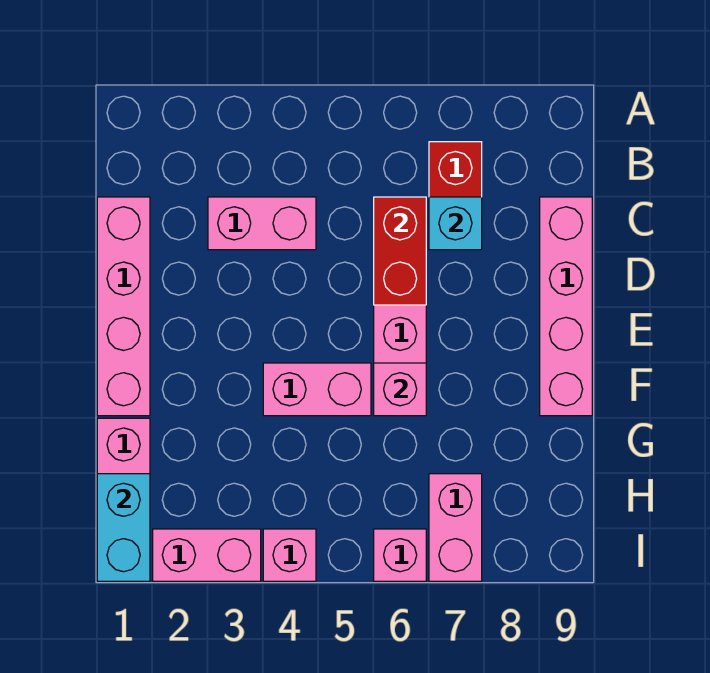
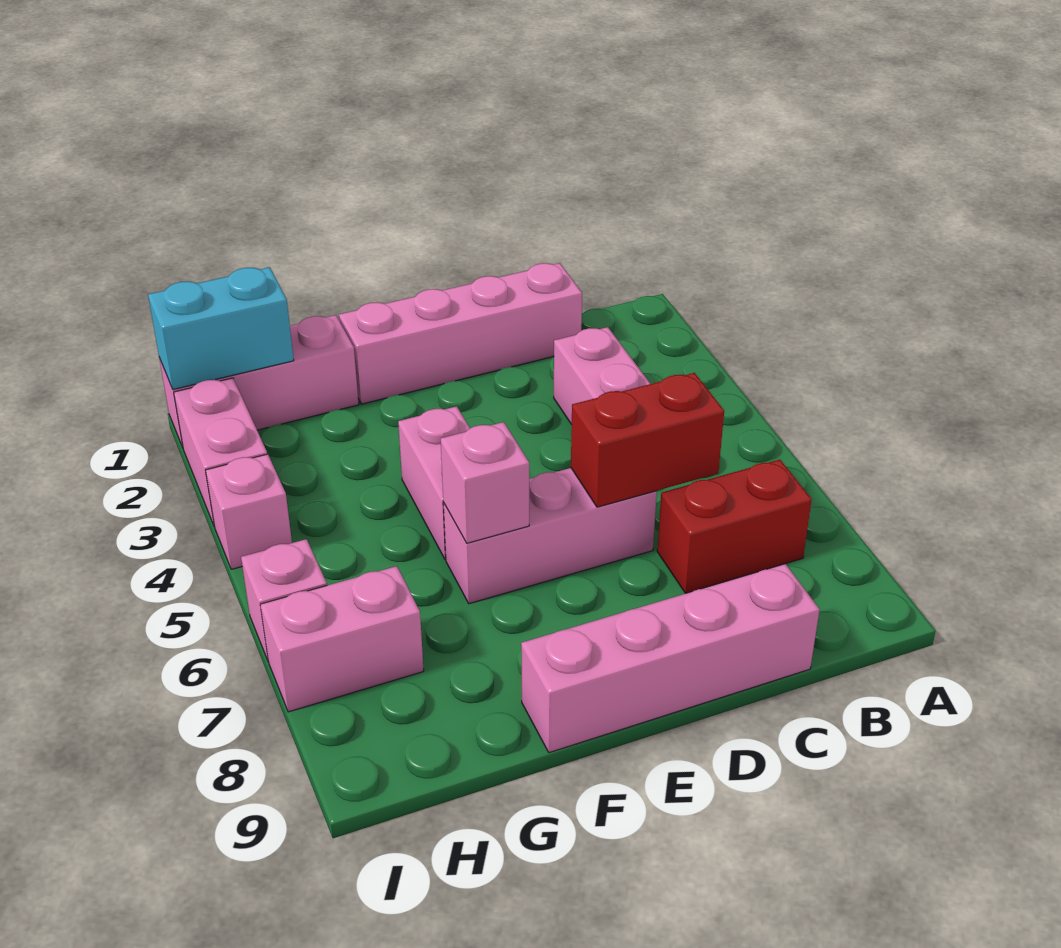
cyan 1x1 brick [429,197,482,250] -> none

